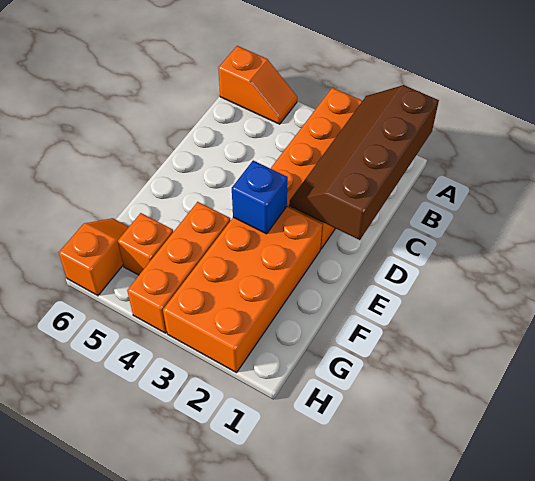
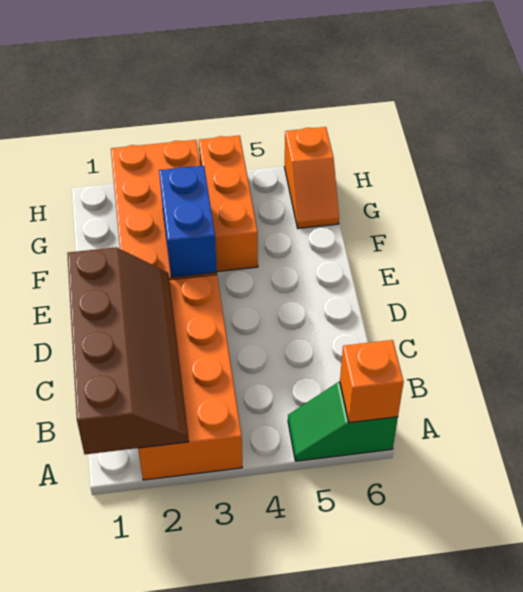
orange 1x2 slope [218,46,297,124] -> green 1x2 slope [288,382,398,461]
blue 1x1 brick [232,161,288,234] -> blue 1x2 brick [159,166,217,277]
orange 1x1 brick [118,213,173,275] -> orange 1x1 brick moved to [340,340,404,423]

